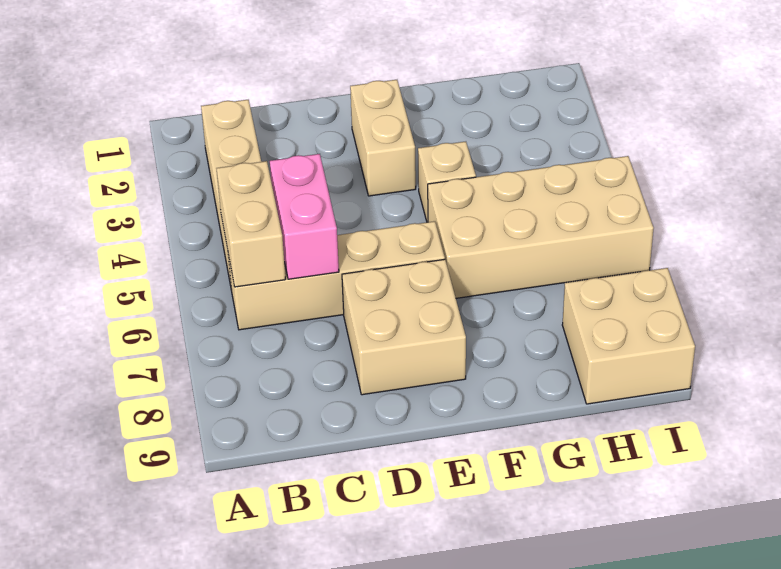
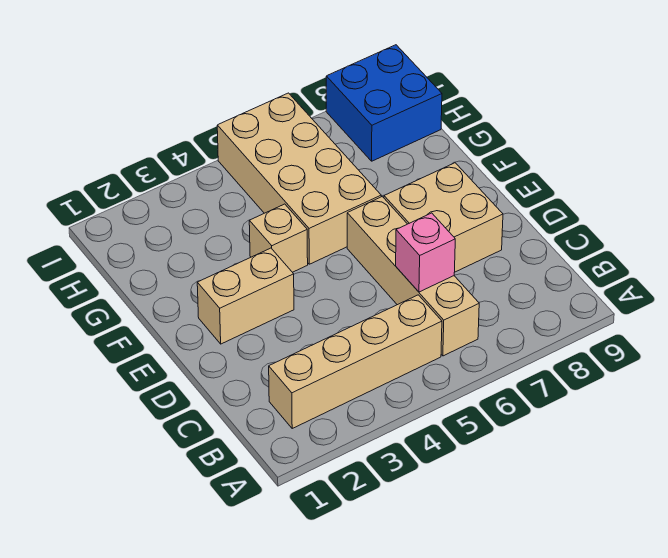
tan 1x2 brick [216,161,285,287] -> none
pink 1x2 brick [270,154,339,279] -> pink 1x1 brick [396,213,455,292]
tan 2x2 brick [562,268,695,404] -> blue 2x2 brick [326,45,442,161]

